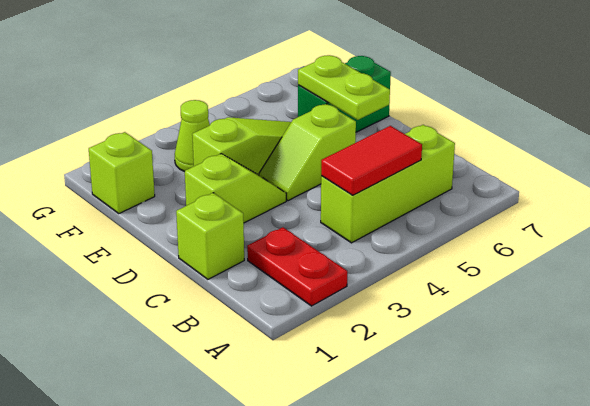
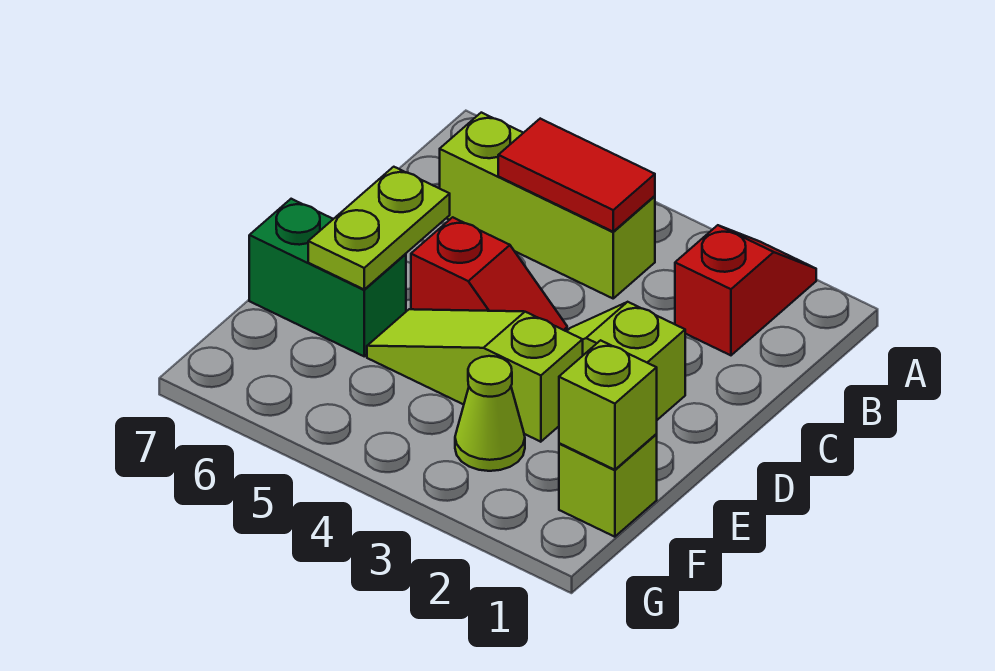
red 1x2 plate [247,227,347,306] -> red 1x2 slope [675,225,816,355]
lime 1x1 brick [176,193,244,279] -> lime 1x1 brick moved to [559,340,657,470]
lime 1x2 slope [259,104,356,201] -> red 1x2 slope [411,217,567,331]

